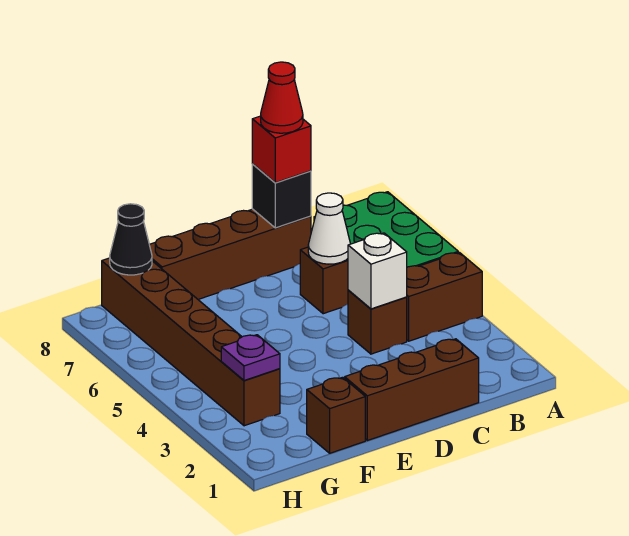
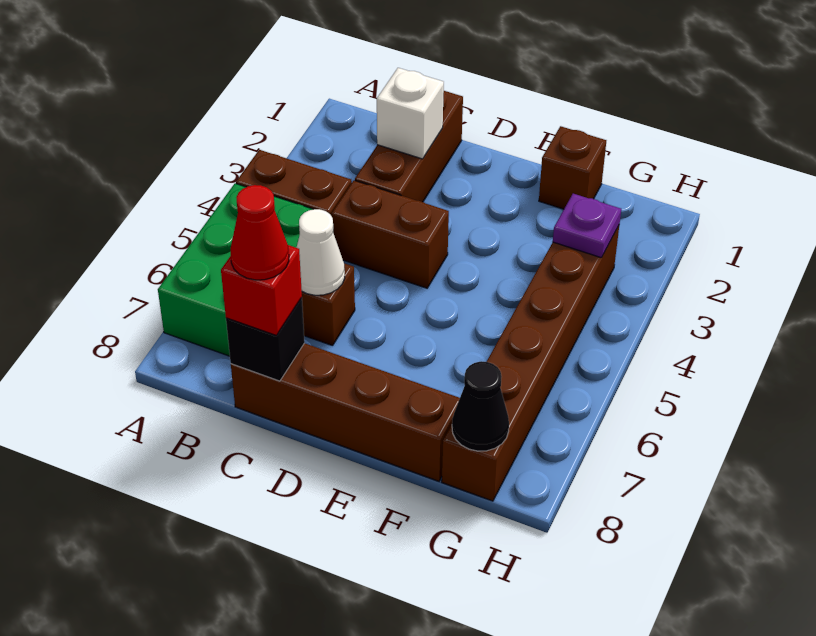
brown 1x3 brick [345,339,479,440] -> brown 1x3 brick turned to [355,91,463,202]
brown 1x1 brick [348,290,407,354] -> brown 1x2 brick [332,180,449,288]
white 1x1 brick [348,233,407,309] -> white 1x1 brick moved to [377,68,444,159]

